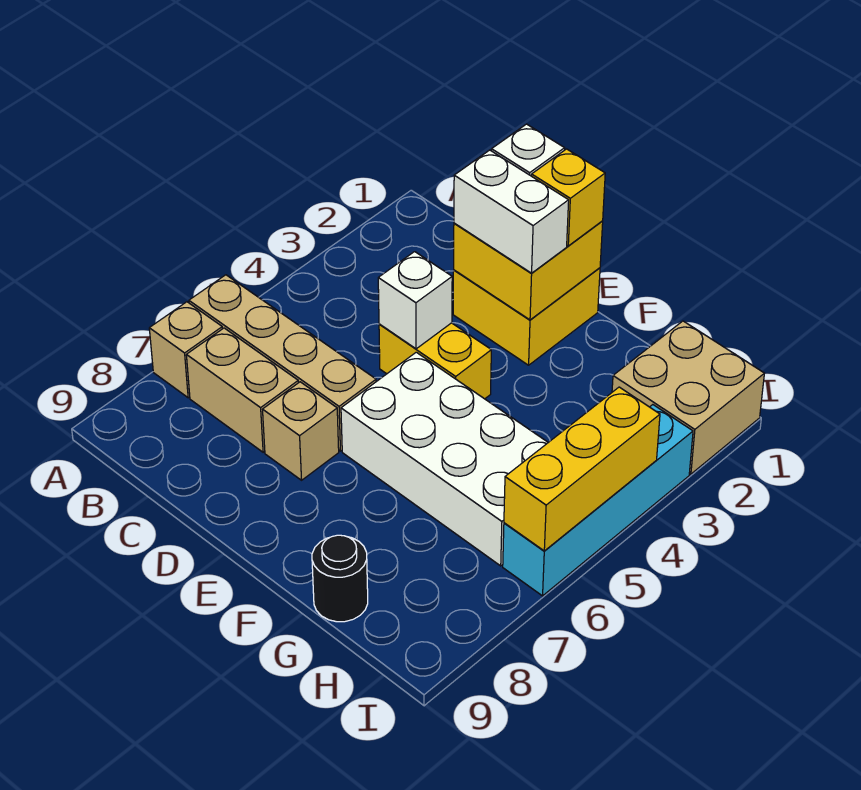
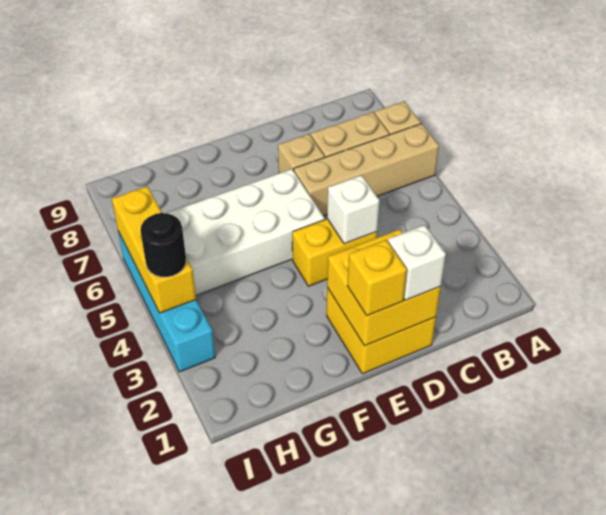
white 1x2 brick [454,150,569,273] -> none
black 1x1 round brick [312,535,368,622] -> black 1x1 round brick moved to [140,213,186,277]
tan 2x2 brick [612,321,764,474] -> none

